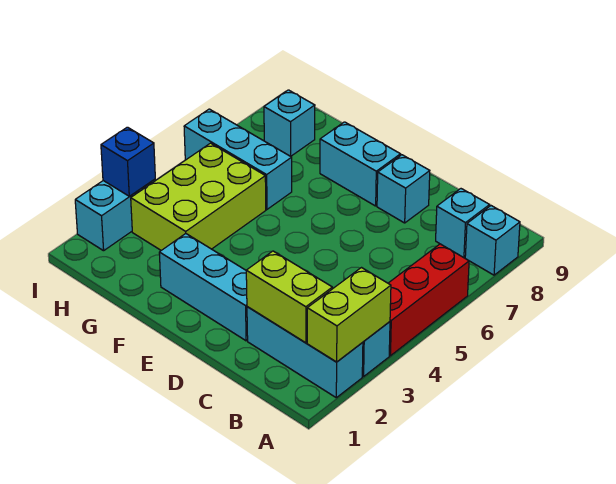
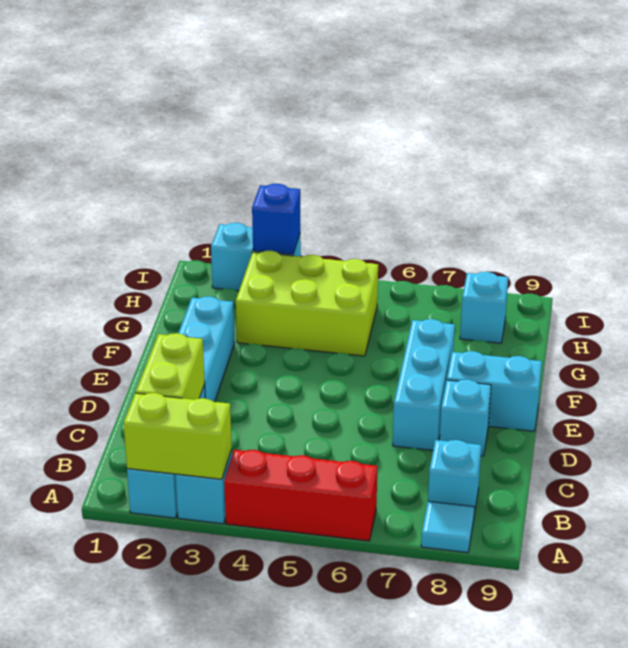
cyan 1x1 brick [465,206,520,275] -> cyan 1x1 tile [421,501,474,553]
cyan 1x2 brick [320,122,401,206] -> cyan 1x2 brick turned to [447,351,542,431]
cyan 1x3 brick [184,109,292,209] -> cyan 1x3 brick moved to [393,319,455,450]

